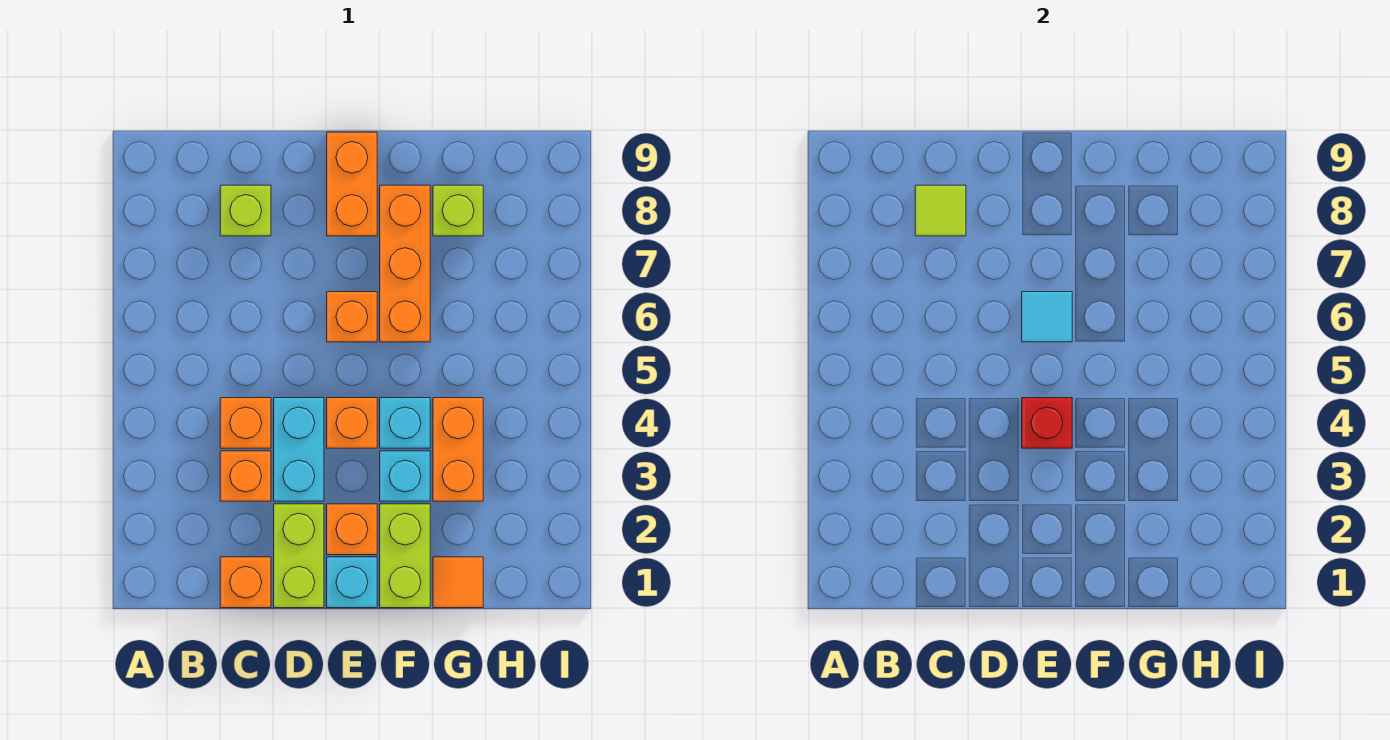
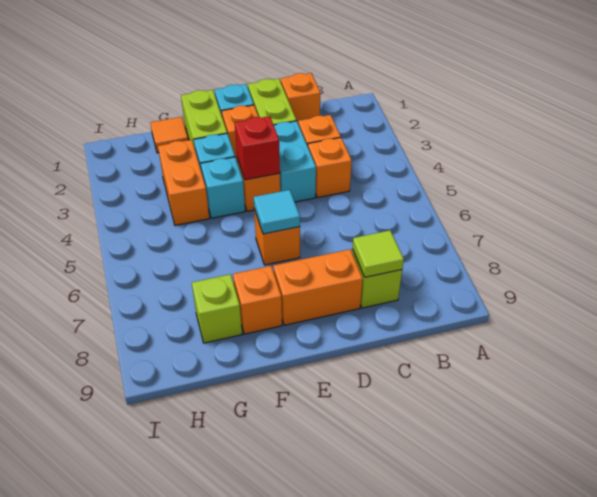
orange 1x2 brick [327,132,377,236] -> orange 1x2 brick turned to [273,249,363,325]
orange 1x3 brick [380,185,430,342] -> orange 1x1 brick [233,266,282,334]

